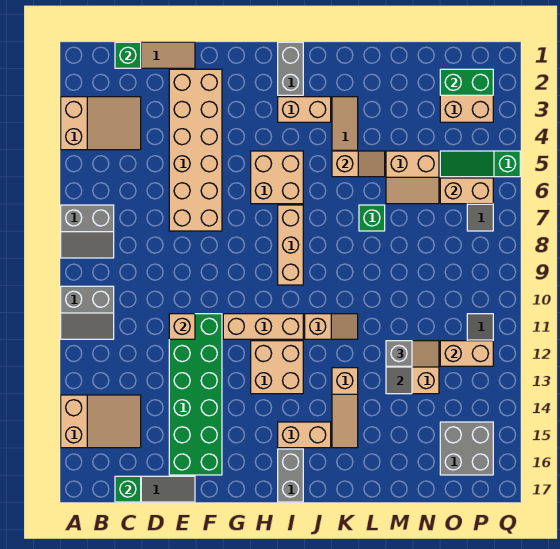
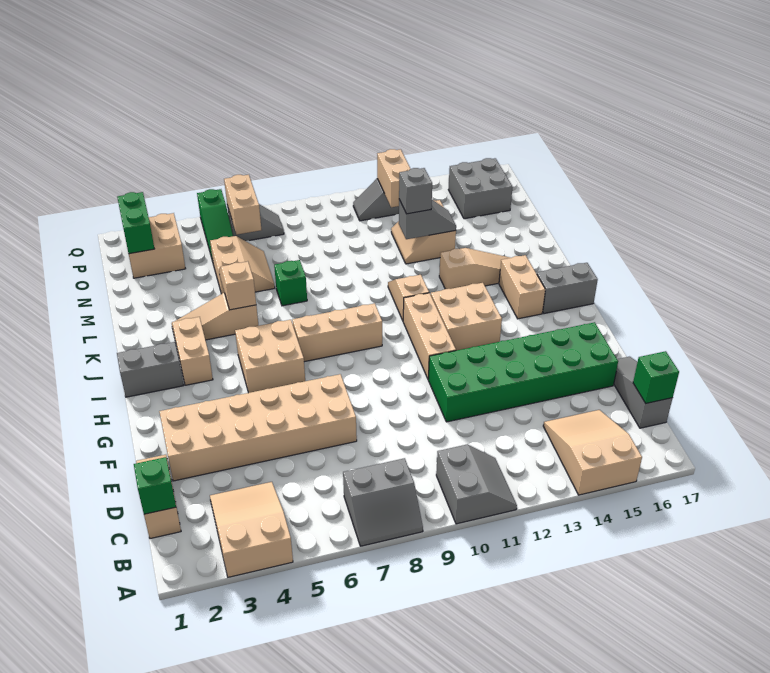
grey 2x2 slope [61,205,114,258] -> grey 2x2 slope turned to [343,458,423,546]
tan 1x1 brick [169,314,195,339] -> none

